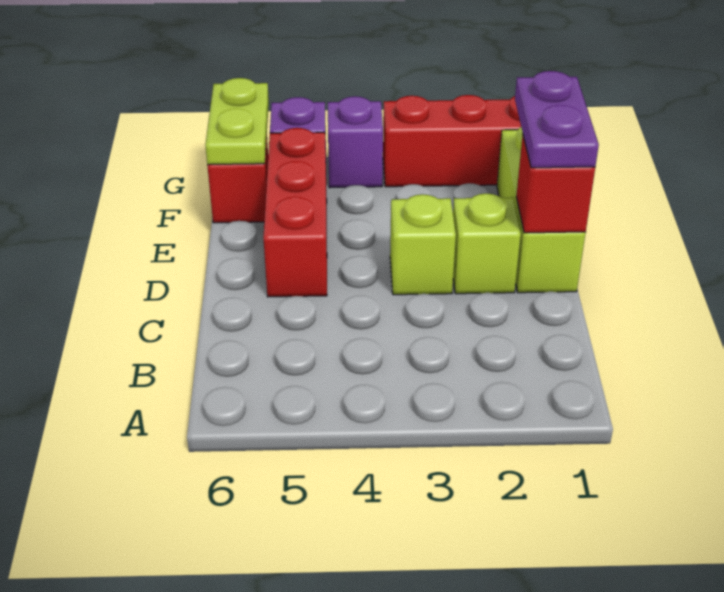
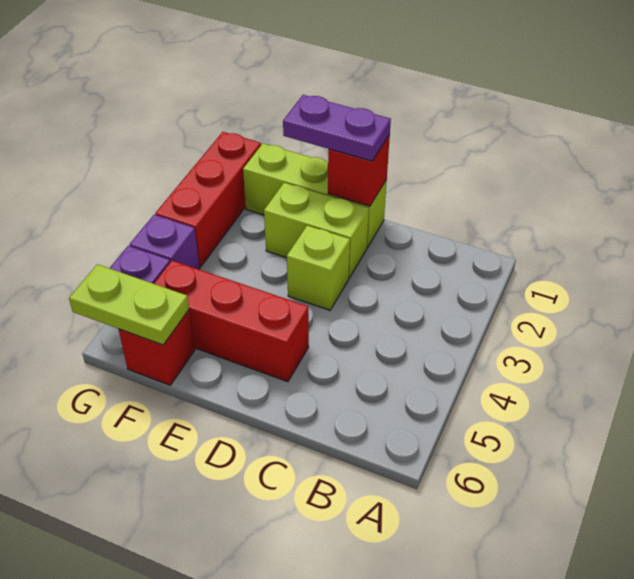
lime 1x1 brick [453,193,521,294] -> lime 1x2 brick [264,183,369,278]

